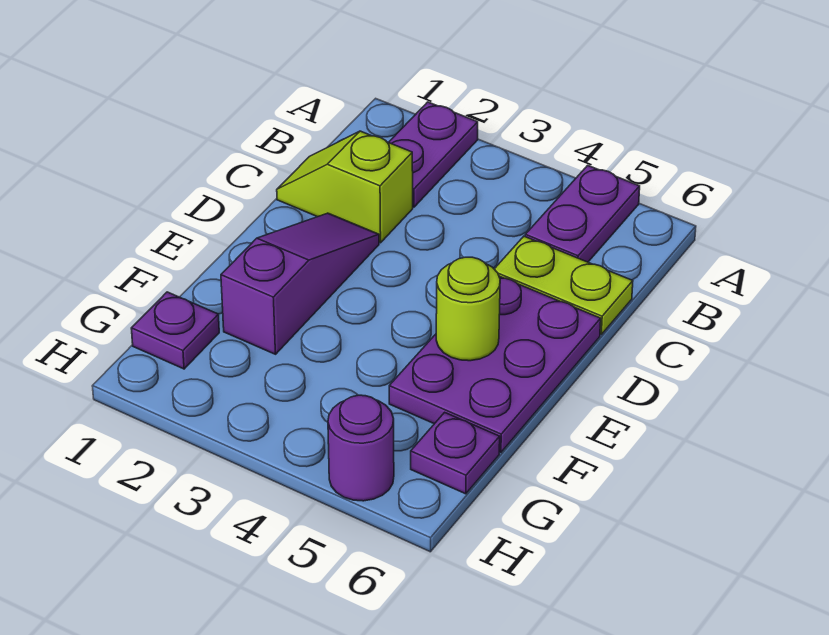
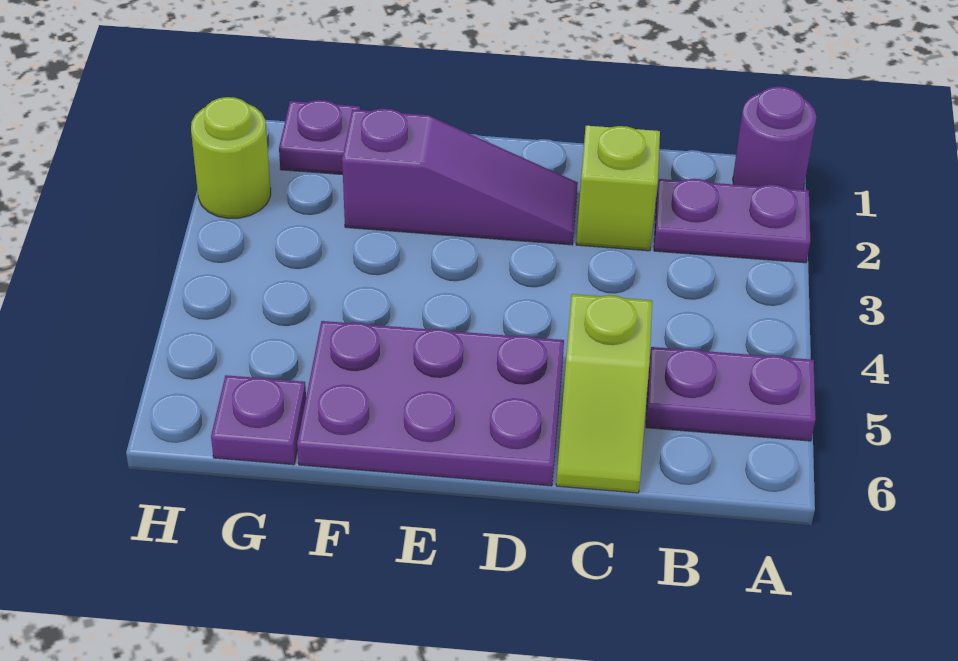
lime 1x2 plate [495,236,633,335] -> lime 1x2 slope [556,294,652,493]
lime 1x1 round brick [436,257,500,361] -> lime 1x1 round brick moved to [191,97,271,218]
purple 1x1 round brick [328,395,394,501] -> purple 1x1 round brick moved to [733,86,817,190]

